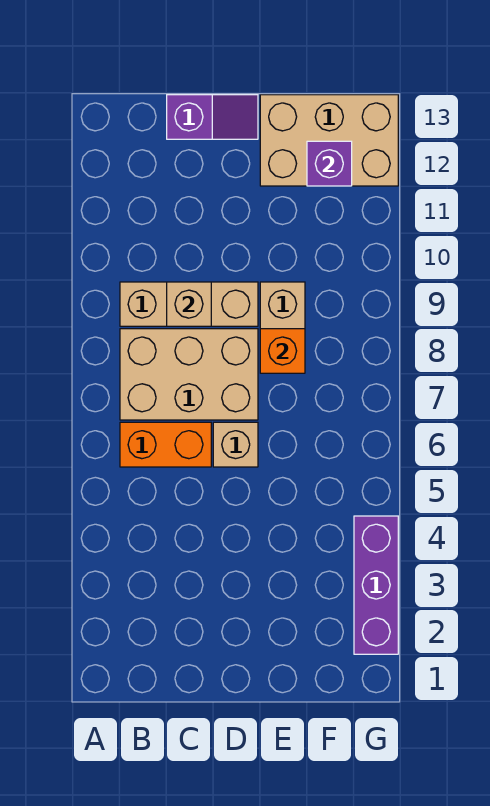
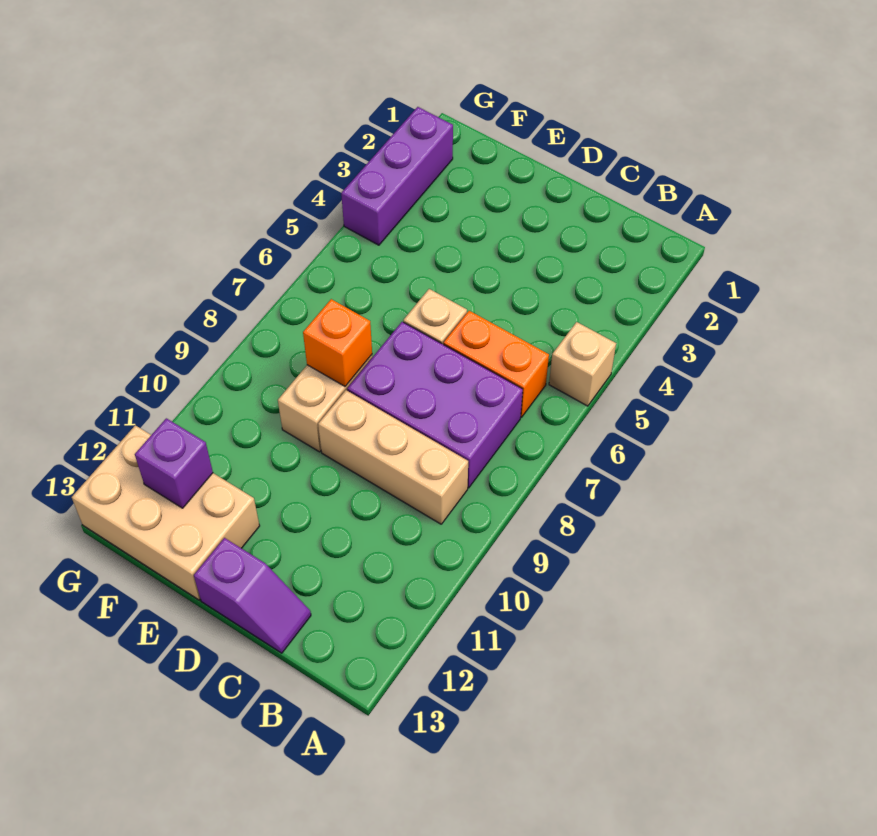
tan 2x3 brick [120,329,258,420] -> purple 2x3 brick [347,322,523,488]
tan 1x1 brick [167,282,211,326] -> tan 1x1 brick moved to [549,322,616,406]
purple 1x2 slope [167,95,258,139] -> purple 1x2 slope turned to [194,538,311,653]

